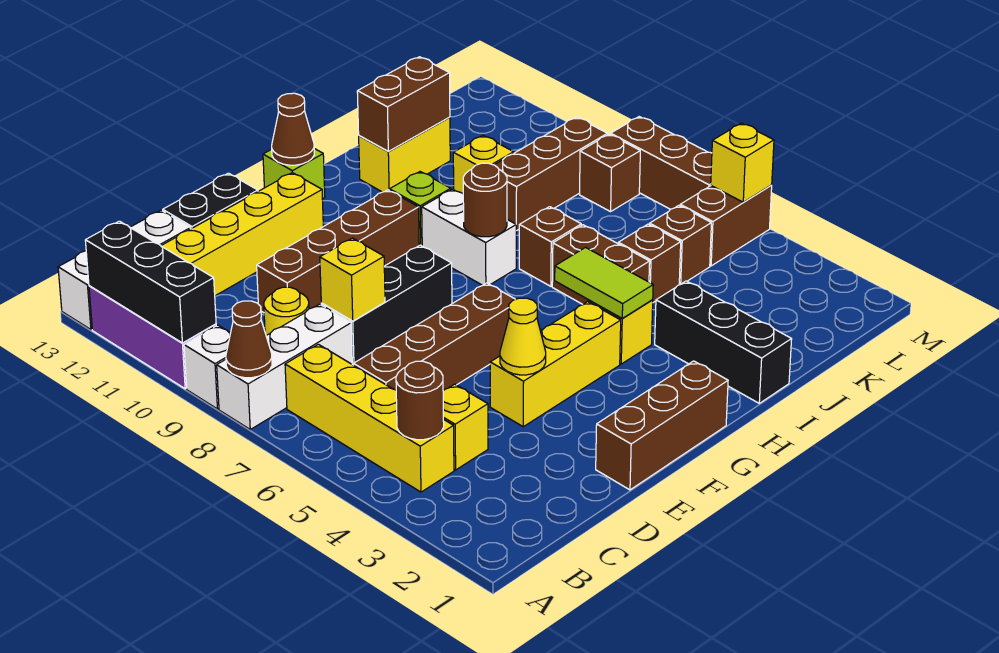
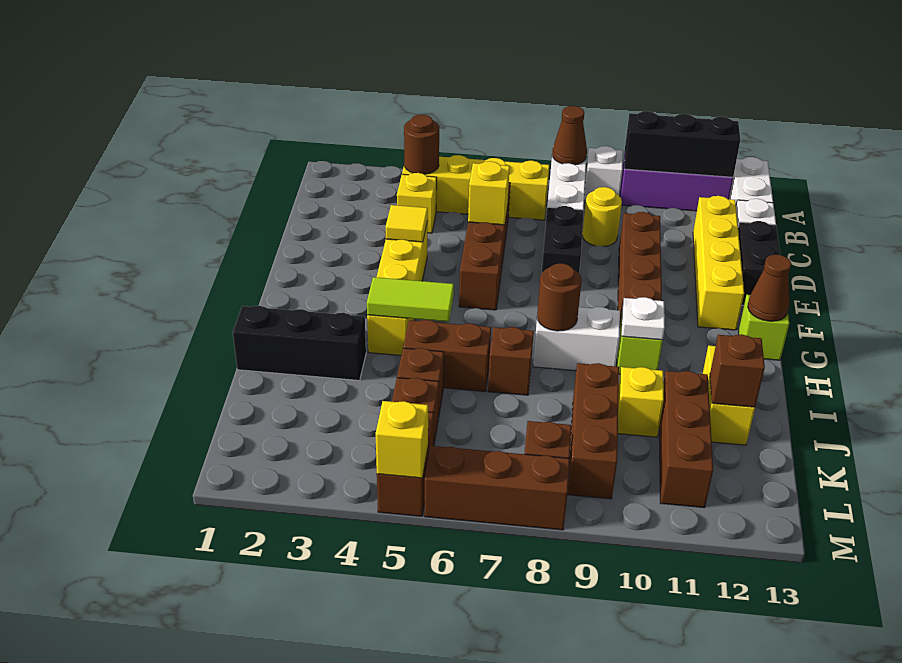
black 1x3 brick [321,245,452,365] -> black 1x2 brick [542,206,584,273]
yellow 1x1 brick [320,238,385,321] -> yellow 1x1 brick moved to [468,161,510,225]
brown 1x3 brick [596,361,728,490] -> brown 1x3 brick moved to [659,371,713,508]
yellow 1x1 cone [500,298,546,375] -> yellow 1x1 tile [385,205,428,242]
none -> white 1x1 plate [622,297,665,340]
brown 1x2 brick [357,57,450,151] -> brown 1x1 brick [710,334,765,407]

